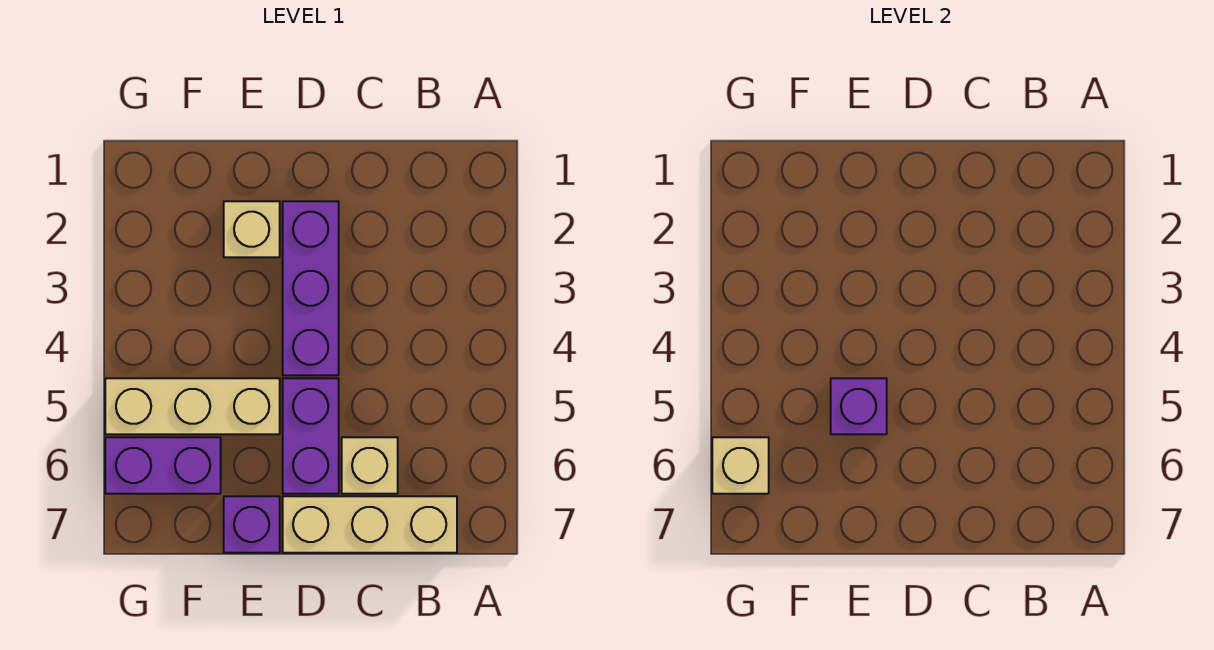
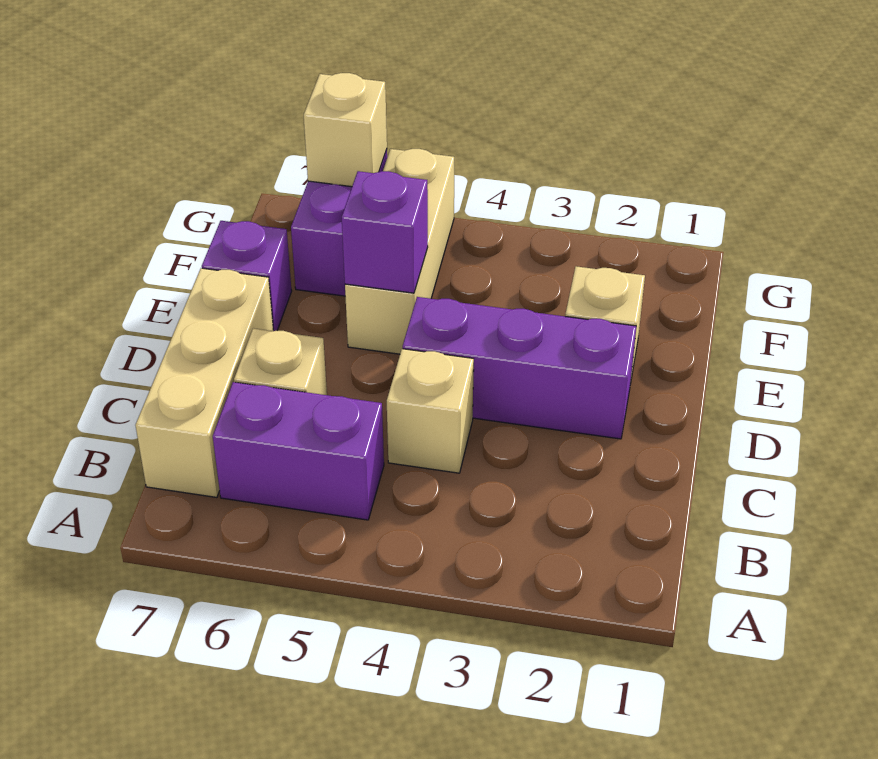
none -> tan 1x1 brick [387,349,474,473]
purple 1x2 brick [283,378,339,494] -> purple 1x2 brick moved to [213,382,384,520]

